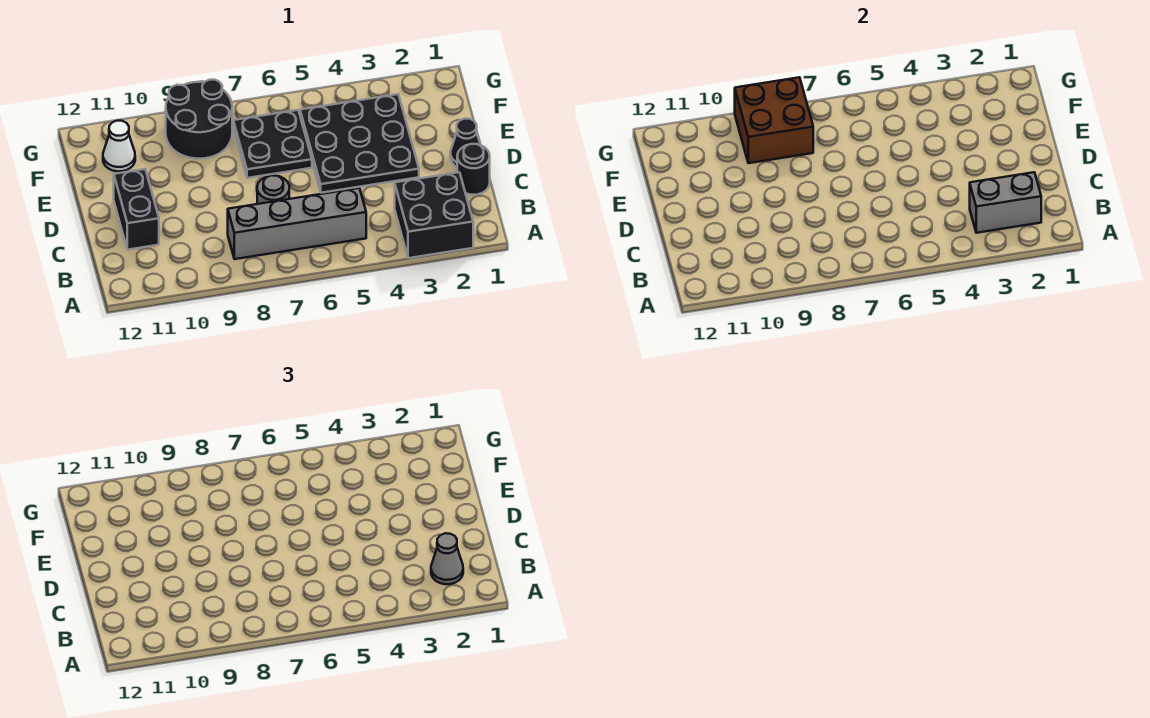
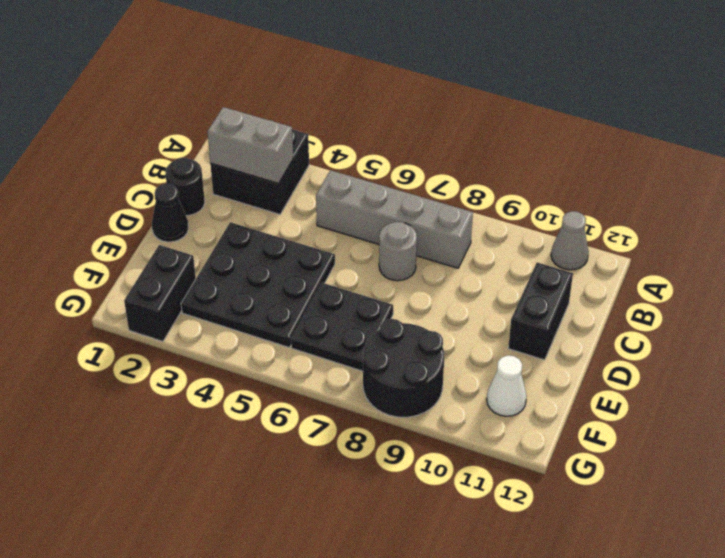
grey 1x1 cone [431,533,463,584] -> grey 1x1 cone moved to [551,211,589,270]
none -> black 1x2 brick [124,245,196,341]
brown 2x2 brick [735,77,813,163] -> none

